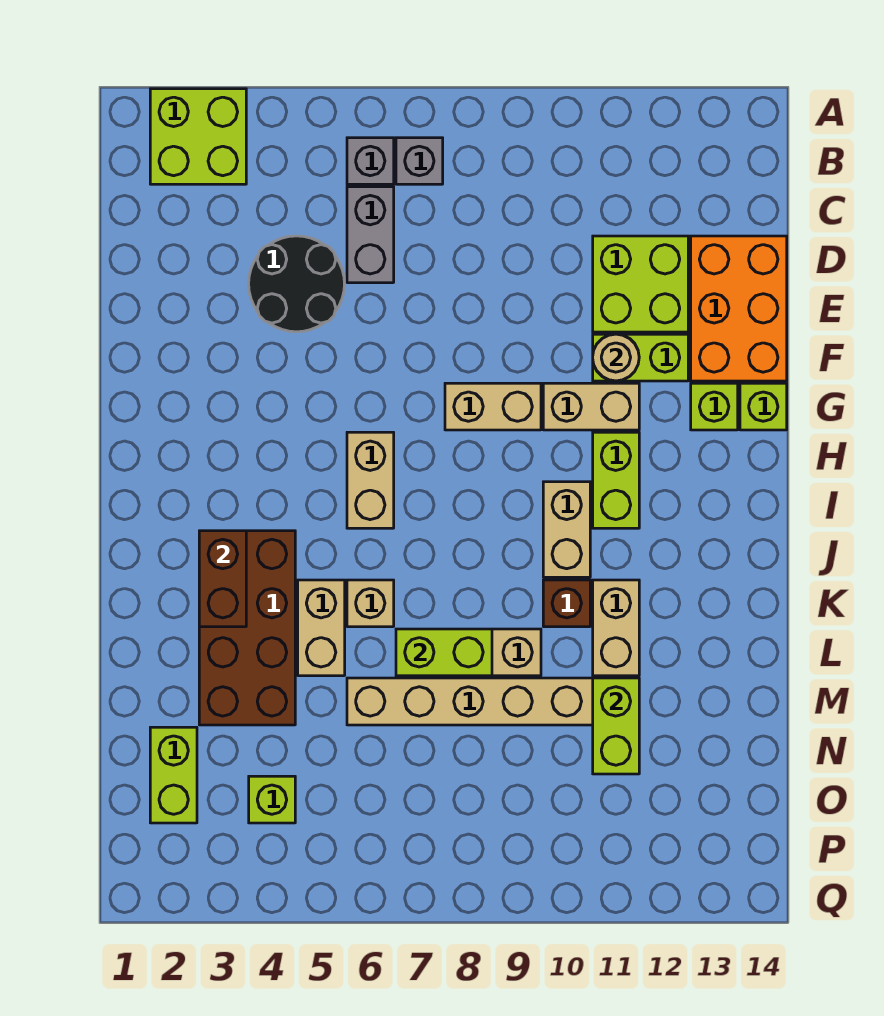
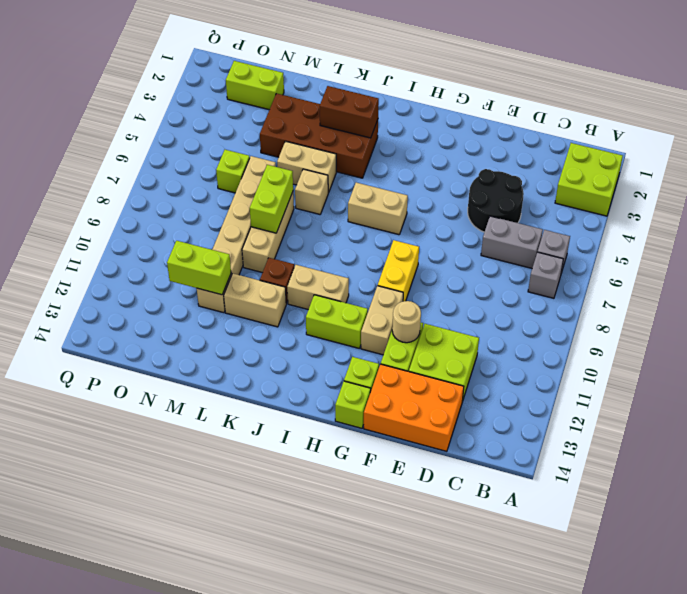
tan 1x2 brick [445,383,541,430] -> yellow 1x2 brick [378,240,419,301]
lime 1x1 brick [249,776,295,823] -> lime 1x1 brick moved to [216,150,250,193]

